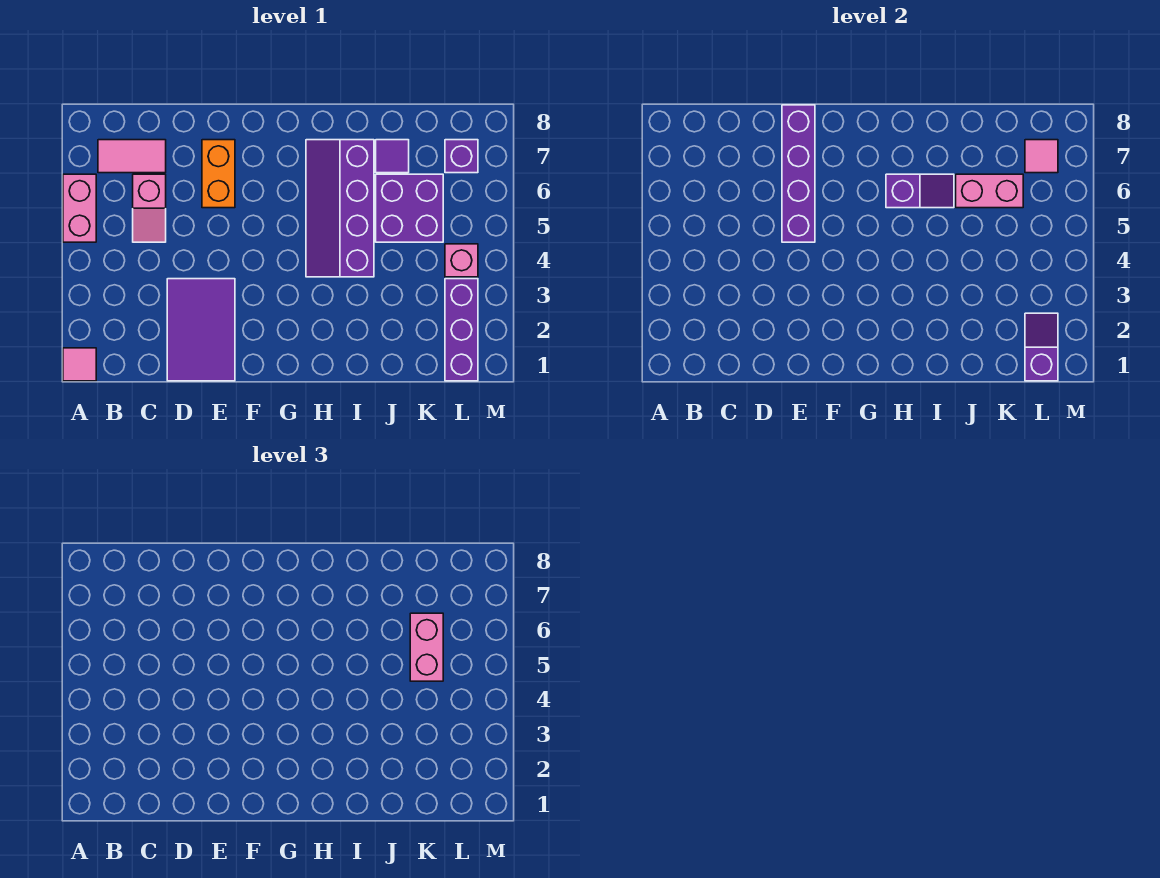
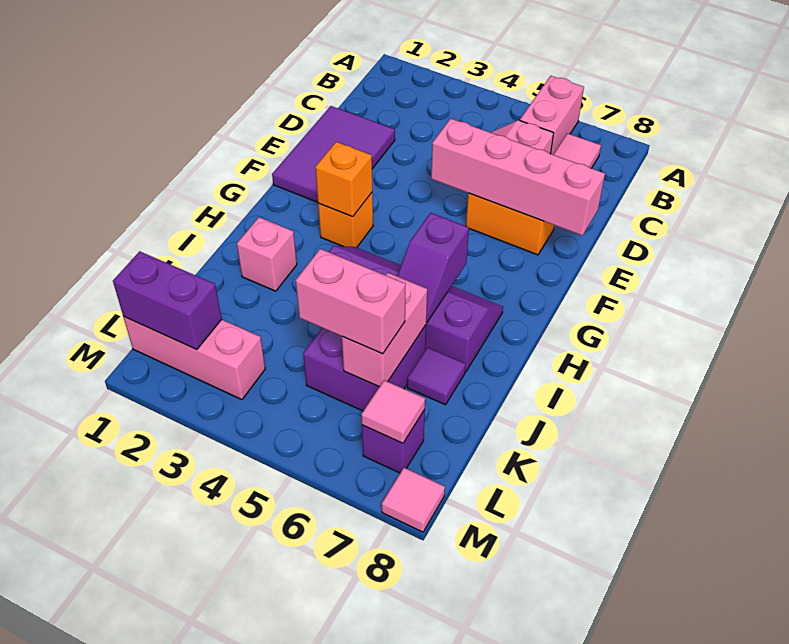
pink 1x1 tile [63,348,96,381] -> pink 1x1 tile moved to [382,468,445,532]
pink 1x2 brick [63,174,96,242] -> pink 1x2 brick turned to [520,76,584,155]
purple 2x3 tile [167,279,235,381] -> purple 2x3 tile turned to [272,106,395,202]
purple 1x4 brick [782,105,815,242] -> pink 1x4 brick [431,119,605,236]
none -> orange 1x1 brick [318,193,373,248]
none -> orange 1x1 brick [315,142,372,217]
purple 1x3 brick [445,279,478,381] -> pink 1x3 brick [124,317,265,400]
purple 1x2 slope [1025,313,1058,381] -> purple 1x2 brick [113,251,222,350]
pink 1x1 brick [445,244,478,277] -> pink 1x1 brick moved to [237,217,297,291]

